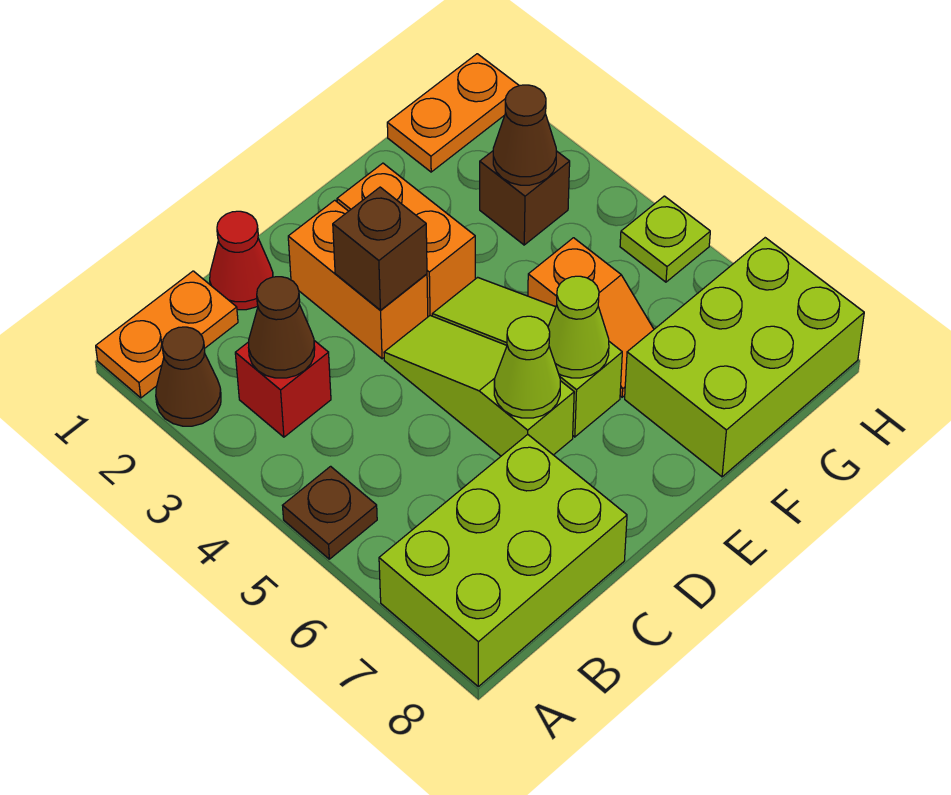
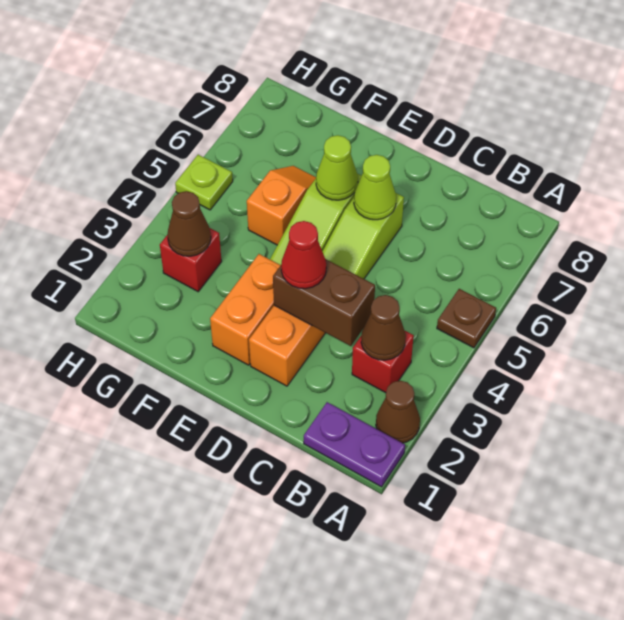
orange 1x2 plate [96,271,238,398] -> purple 1x2 plate [304,402,405,487]
lime 2x3 brick [379,434,627,687] -> none
red 1x1 cone [210,211,273,310] -> red 1x1 cone moved to [281,221,326,289]
brown 1x1 brick [333,187,427,310] -> brown 1x2 brick [273,259,375,346]
lime 2x3 brick [625,238,864,477] -> none
orange 1x2 plate [387,54,519,172] -> none
brown 1x1 brick [480,151,570,245] -> red 1x1 brick [160,228,222,292]

